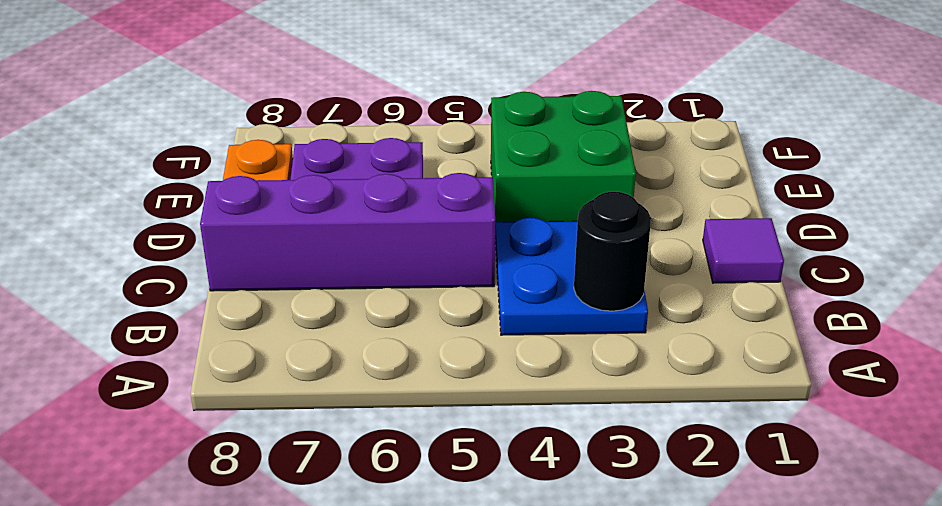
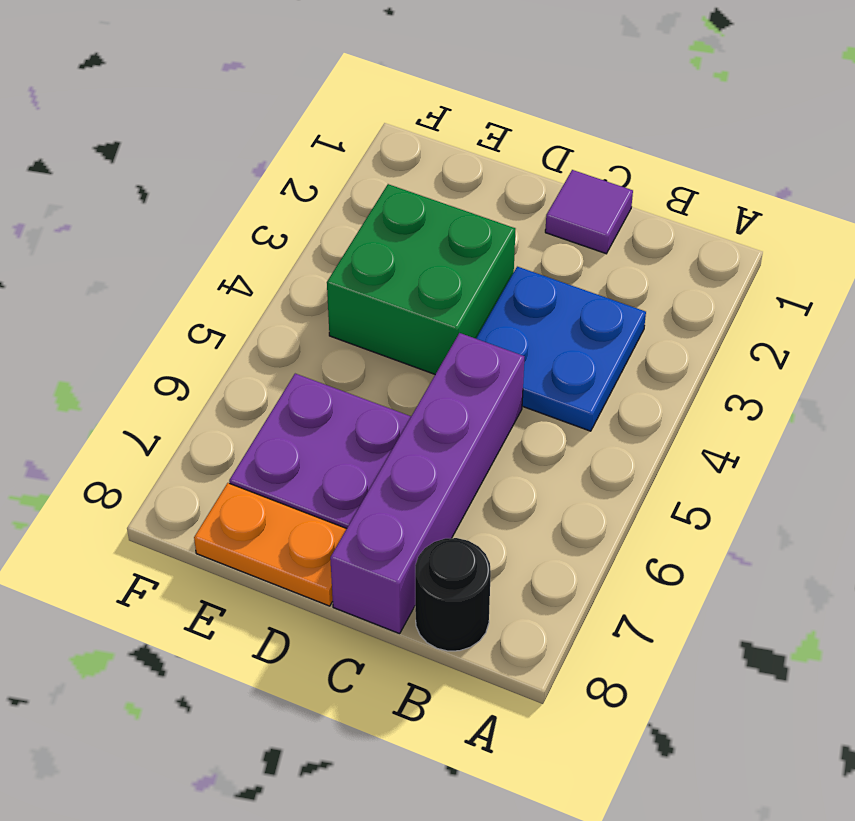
black 1x1 round brick [574,192,651,311] -> black 1x1 round brick moved to [415,538,491,651]

